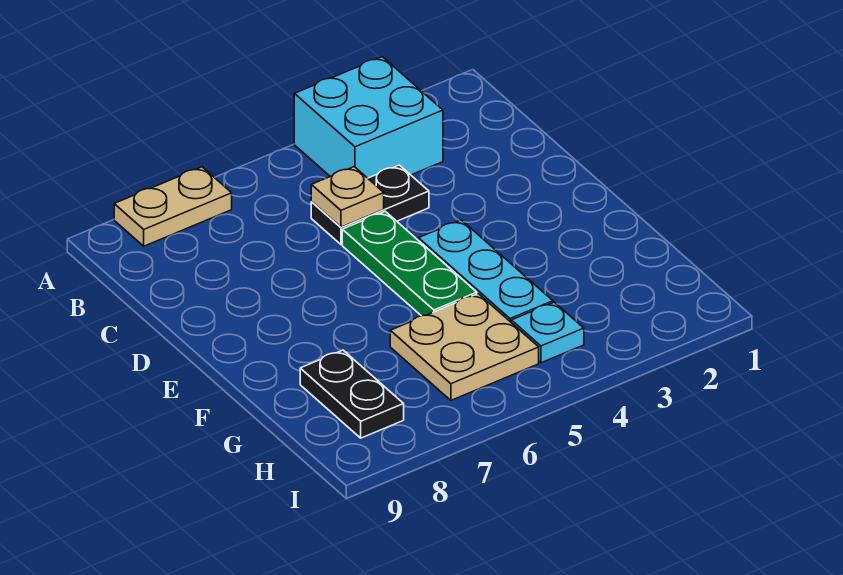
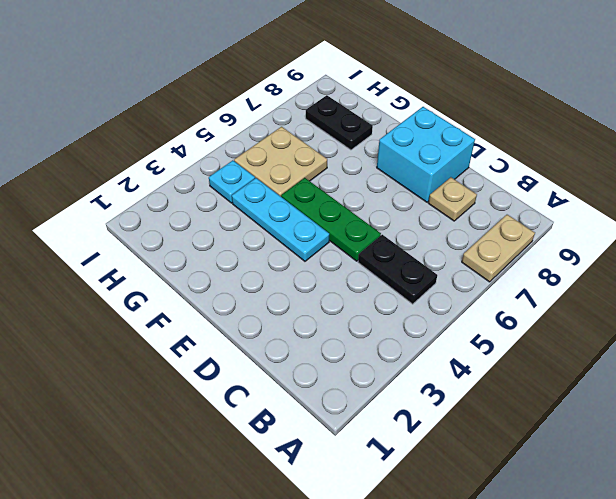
cyan 2x2 brick [294,57,443,178] -> cyan 2x2 brick moved to [377,107,475,202]
black 1x2 plate [311,165,429,245] -> black 1x2 plate turned to [358,235,437,304]
tan 1x1 plate [311,167,384,227] -> tan 1x1 plate moved to [429,177,477,221]

